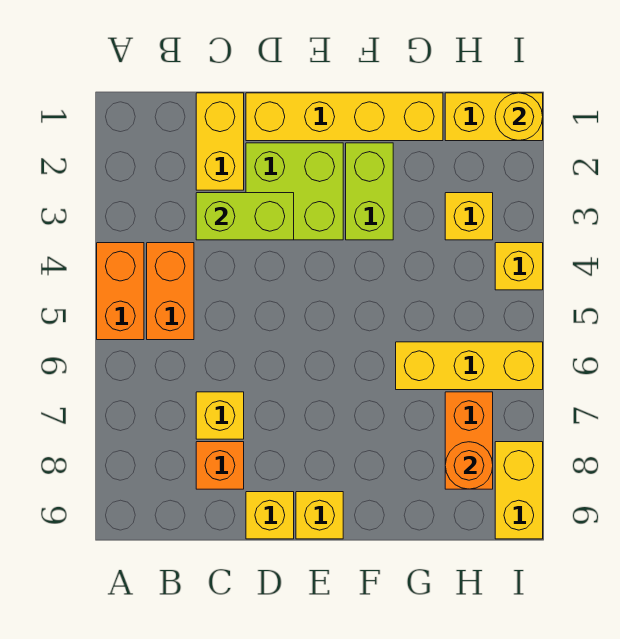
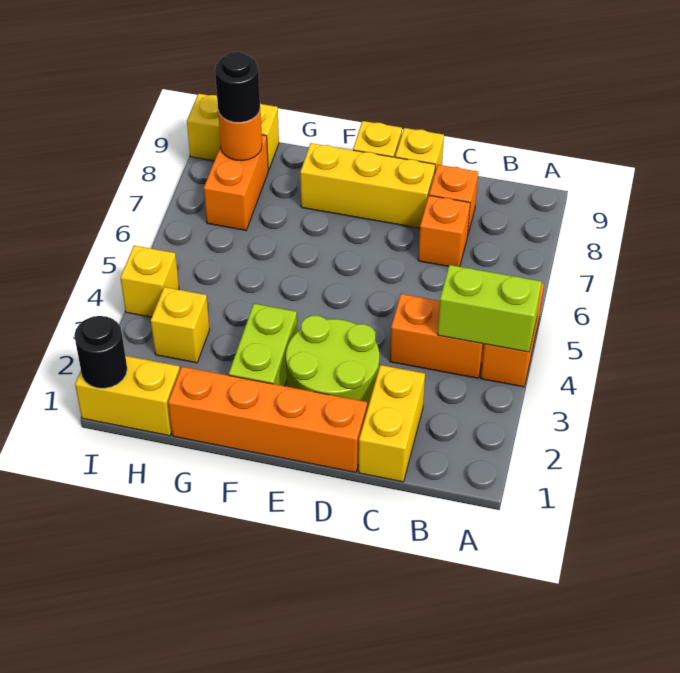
orange 1x2 brick [147,243,194,340] -> orange 1x2 brick turned to [390,294,484,378]
lime 1x2 brick [196,193,294,240] -> lime 1x2 brick moved to [438,265,542,352]
yellow 1x1 brick [196,392,244,439] -> orange 1x1 brick [418,195,470,267]
yellow 1x4 brick [246,93,443,141] -> orange 1x4 brick [168,367,367,472]
lime 2x2 brick [246,143,343,240] -> lime 2x2 round brick [286,316,379,410]
yellow 1x3 brick [396,342,543,390] -> yellow 1x3 brick moved to [300,143,435,228]
none -> black 1x1 round brick [215,52,260,123]
yellow 1x1 round brick [495,93,543,140] -> black 1x1 round brick [74,316,127,388]
yellow 1x2 brick [495,442,543,539] -> yellow 1x2 brick turned to [187,94,279,170]

